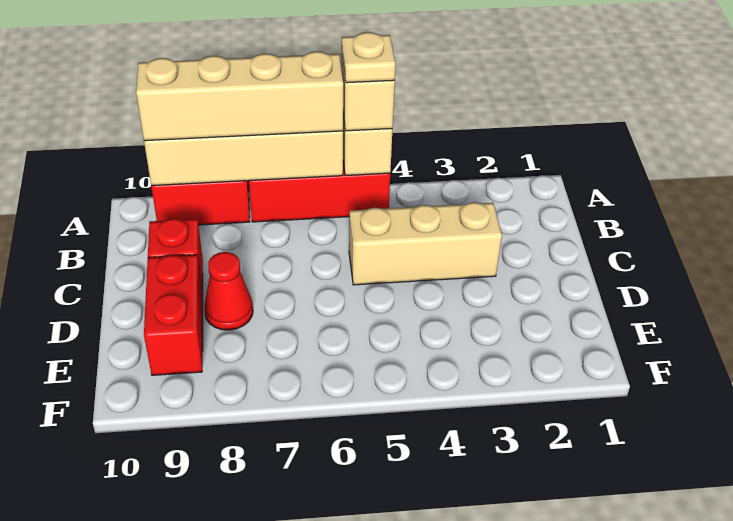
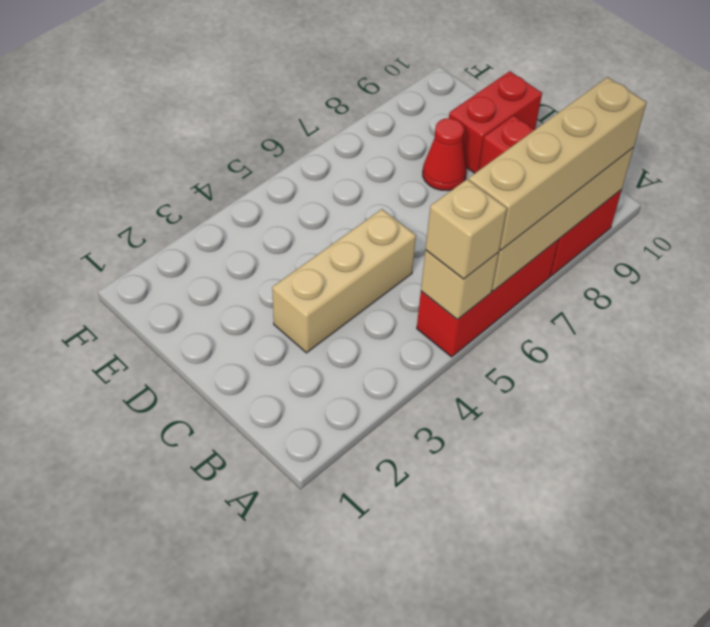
tan 1x1 plate [342,32,396,83] -> none
red 1x2 brick [144,255,203,375] -> red 1x2 brick turned to [449,71,542,173]

